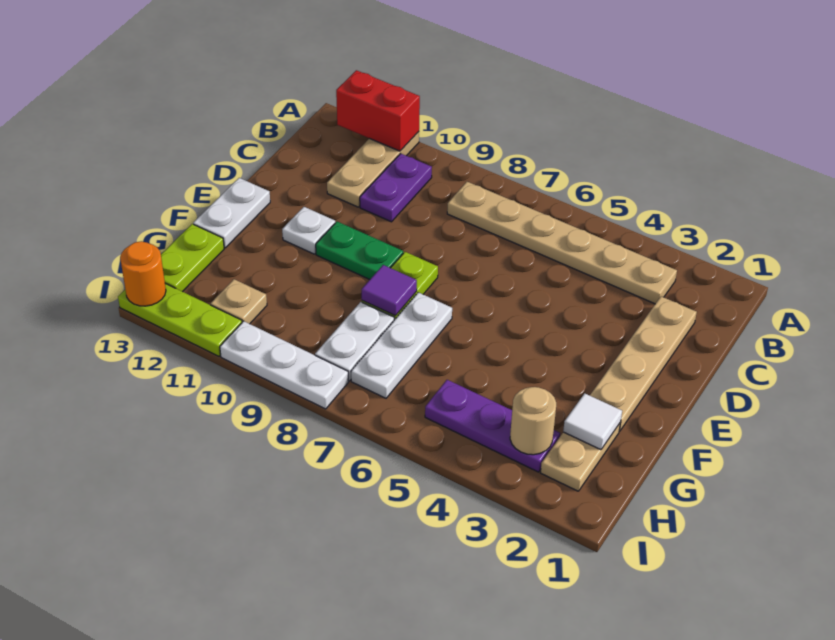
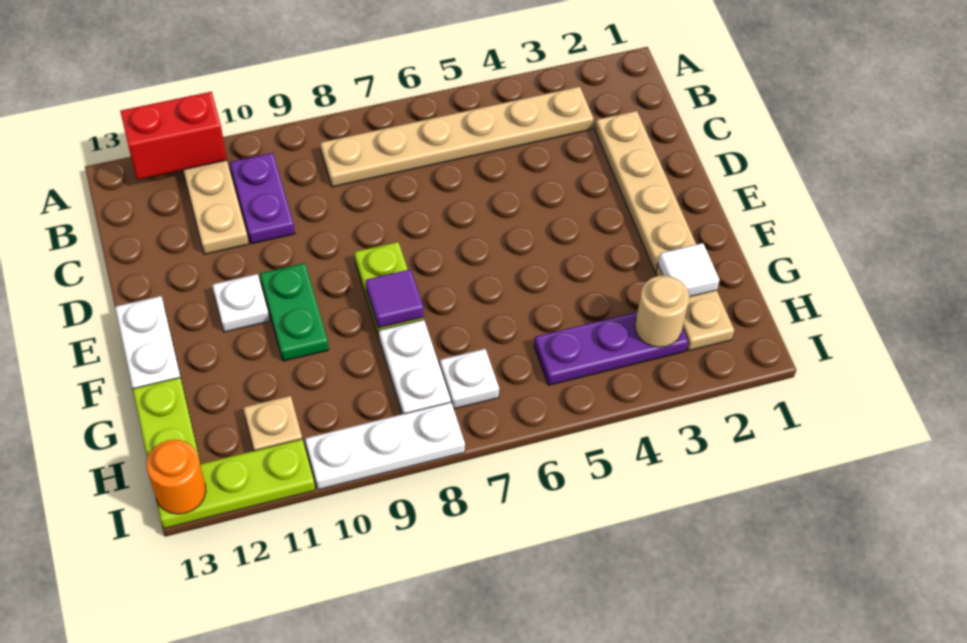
green 1x2 plate [316,222,403,279] -> green 1x2 plate turned to [260,263,329,361]
white 1x3 plate [351,292,452,398] -> white 1x1 plate [440,349,499,409]

